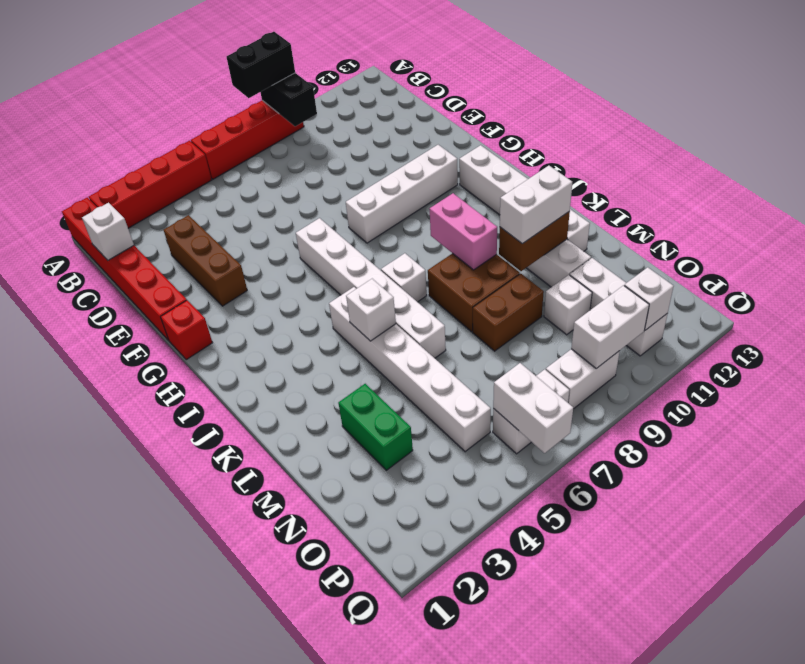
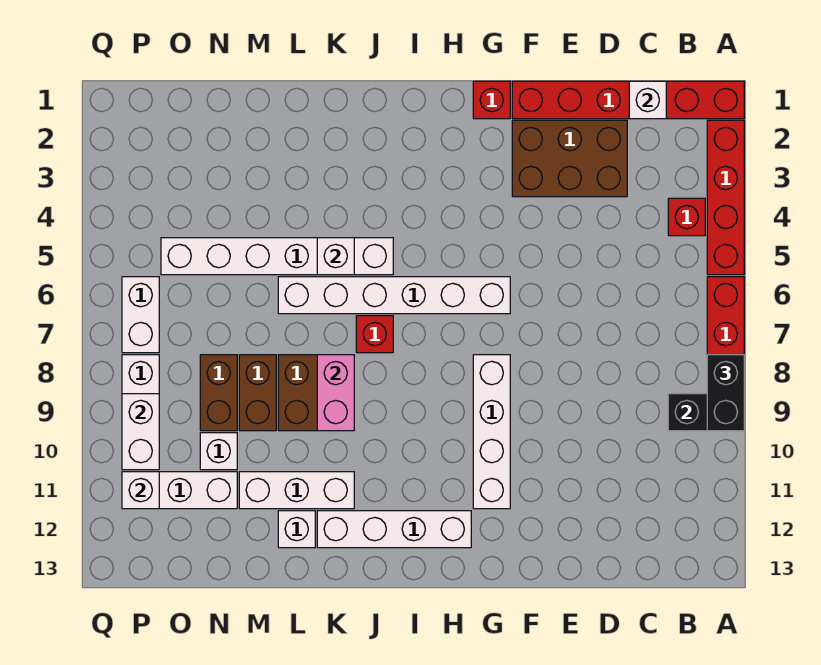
none -> red 1x1 brick [668,198,705,236]
brown 1x3 brick [164,215,247,306] -> brown 2x3 brick [512,120,627,197]
white 1x1 brick [381,253,427,302] -> red 1x1 brick [356,316,393,353]
pink 1x2 brick [430,193,497,270] -> pink 1x2 brick turned to [317,355,354,431]
brown 1x2 brick [499,211,570,271] -> brown 1x2 brick moved to [200,355,237,431]
white 1x2 brick [500,166,572,244] -> none
green 1x2 brick [338,384,413,470] -> none
white 1x2 brick [493,363,573,453] -> none

